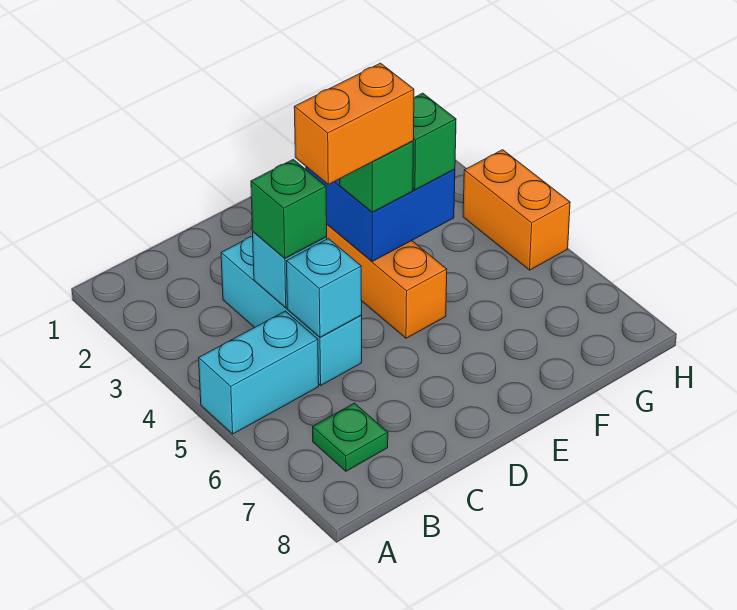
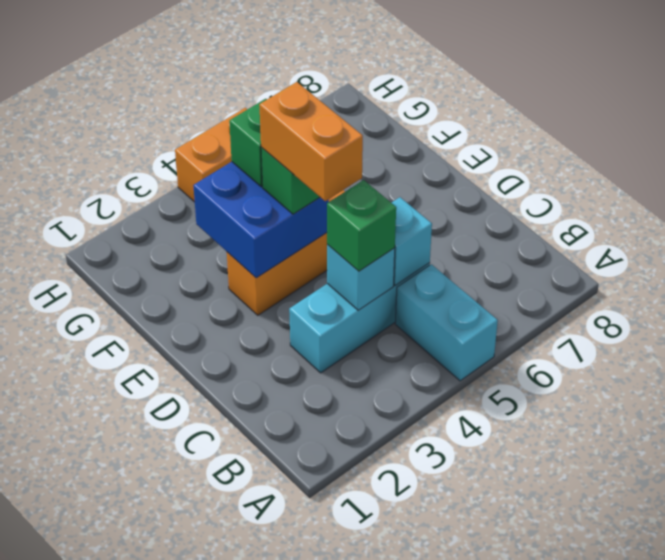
green 1x1 plate [313,403,388,471] -> none

